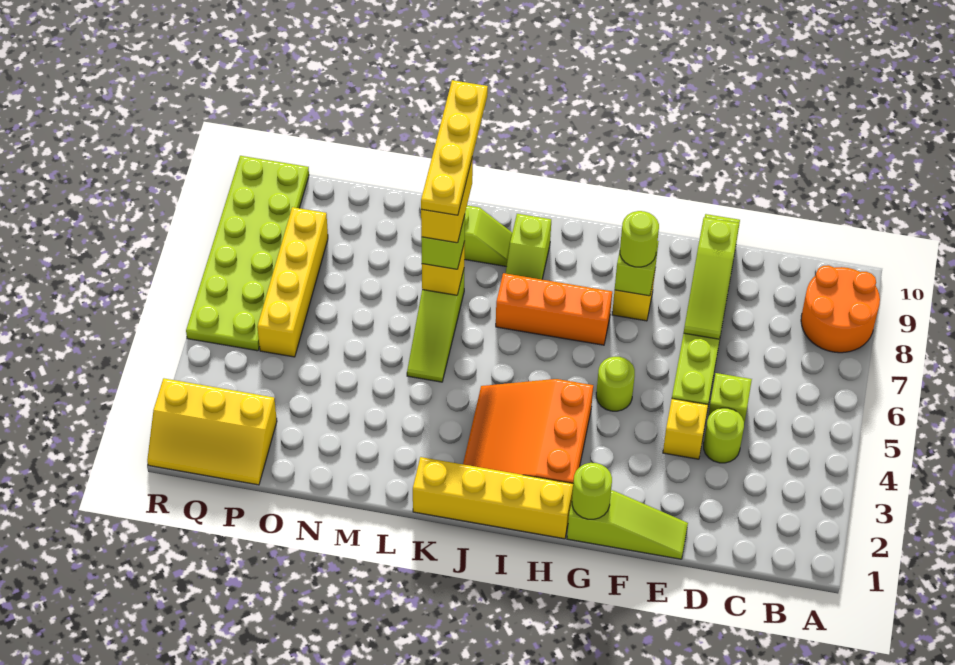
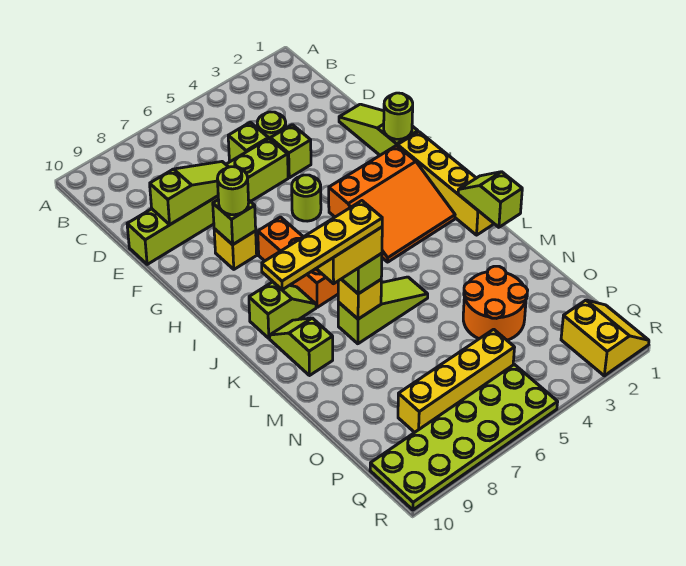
orange 2x2 round brick [801,265,880,353] -> orange 2x2 round brick moved to [463,266,528,340]
yellow 1x1 brick [663,399,708,459] -> lime 1x1 brick [270,125,311,178]
none -> lime 1x2 slope [458,172,522,227]
yellow 2x3 slope [147,378,277,485] -> yellow 2x2 slope [561,300,649,376]

